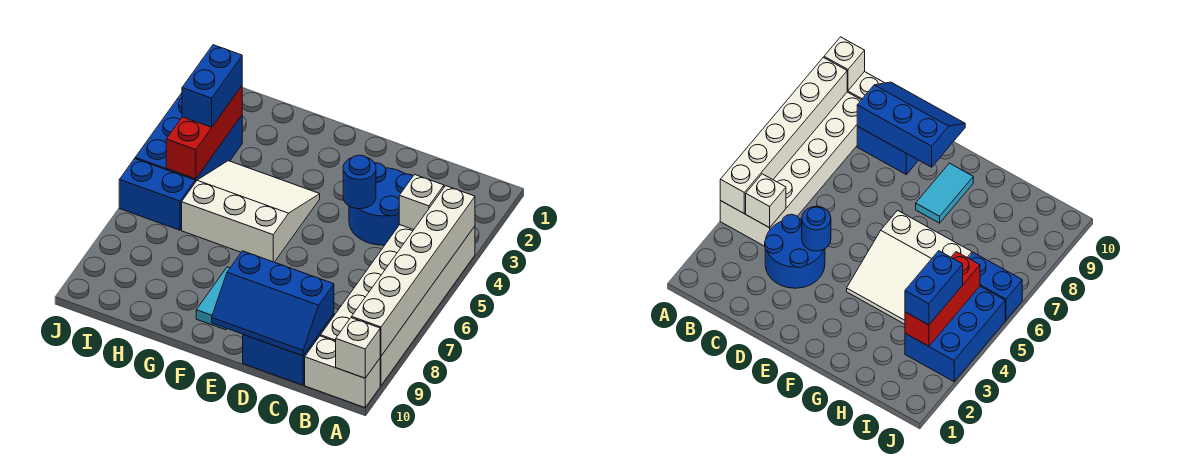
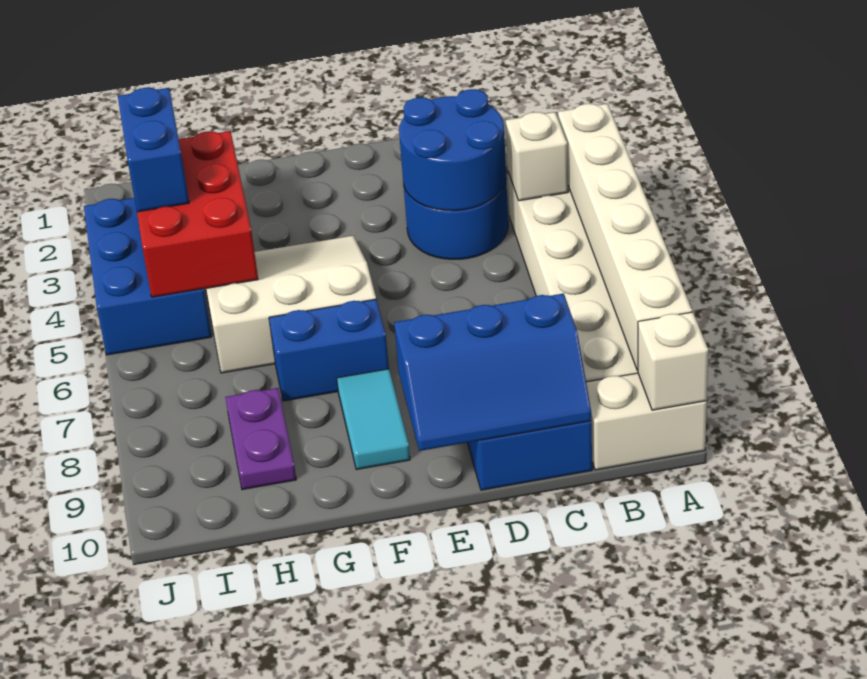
blue 1x1 round brick [343,155,376,209] -> blue 2x2 round brick [399,89,506,211]
none -> purple 1x2 plate [225,388,296,490]
red 1x3 brick [166,86,242,179] -> red 2x3 brick [137,131,258,297]
blue 1x2 brick [119,159,195,230] -> blue 1x2 brick moved to [269,299,389,401]

